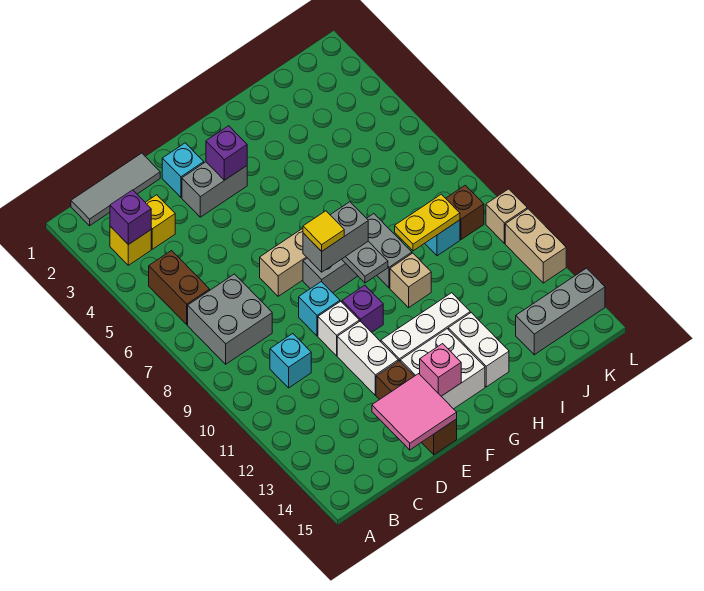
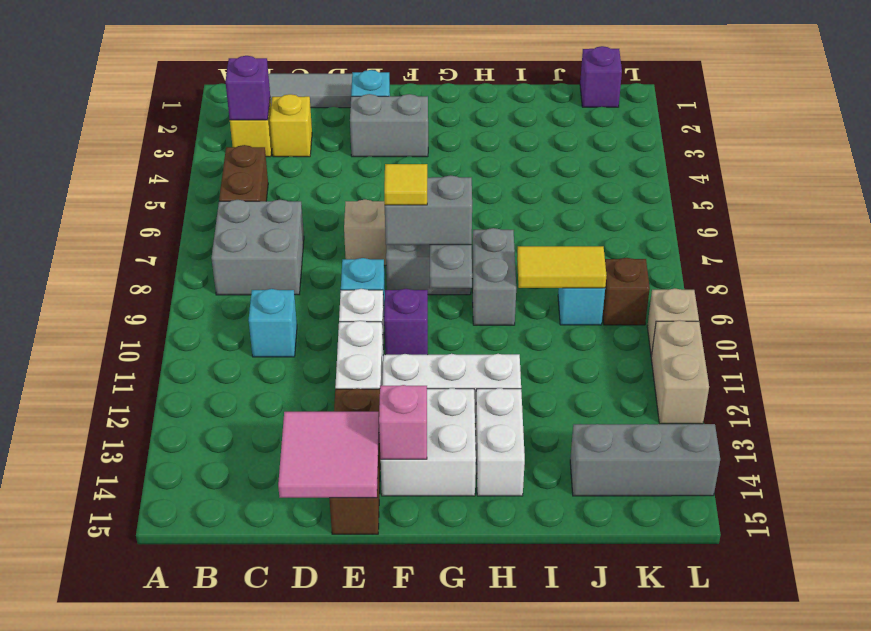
purple 1x1 brick [206,126,247,180] -> purple 1x1 brick moved to [580,46,622,107]
tan 1x1 brick [390,253,431,308] -> none
yellow 1x2 plate [395,194,460,251] -> yellow 1x2 tile [517,246,606,288]

